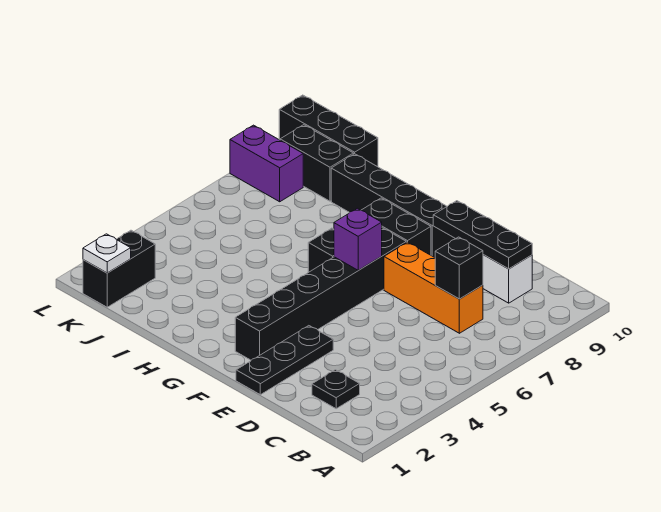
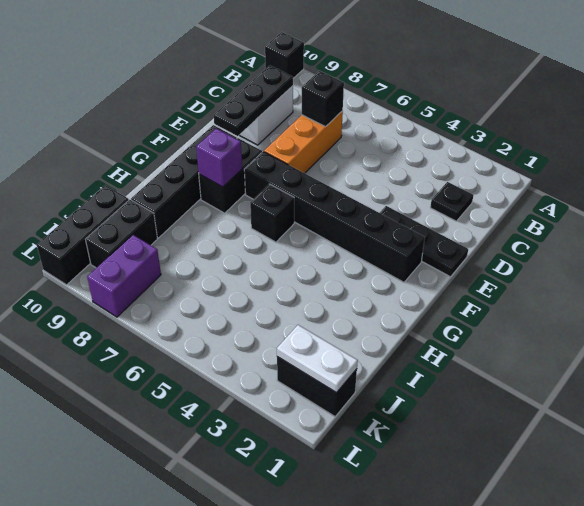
none -> black 1x1 brick [265,32,304,78]
purple 1x1 brick [334,208,382,270] -> purple 1x1 brick moved to [196,128,242,187]
white 1x1 plate [83,234,131,273] -> white 1x2 plate [277,325,358,393]

